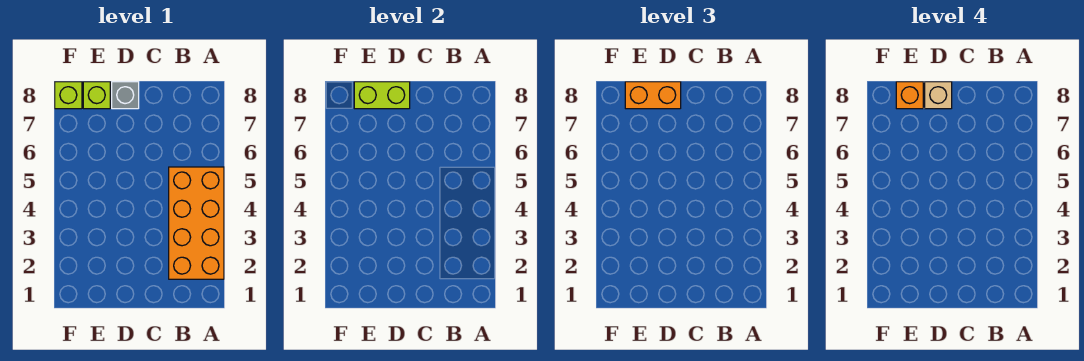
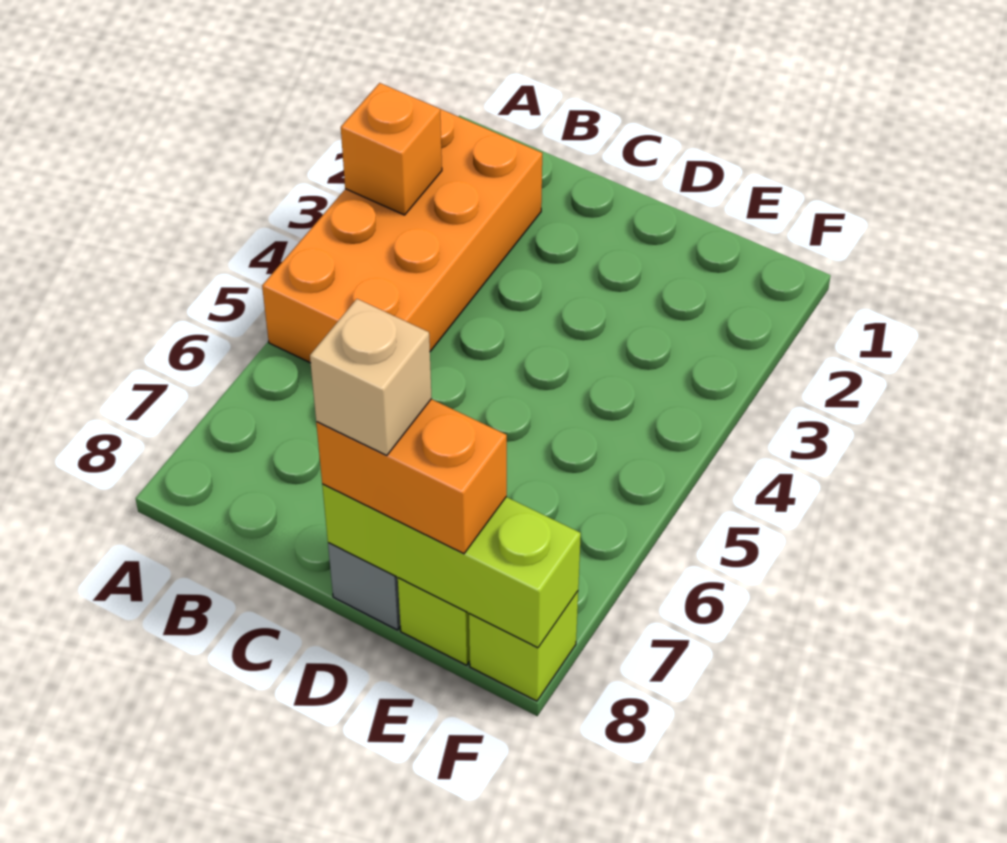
lime 1x2 brick [354,82,410,109] -> lime 1x3 brick [322,484,581,648]
orange 1x1 brick [896,82,923,109] -> orange 1x1 brick moved to [341,83,442,215]

